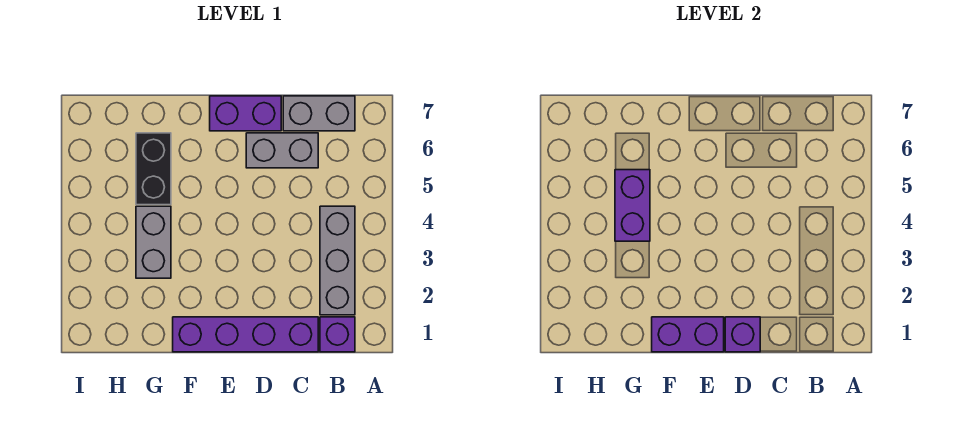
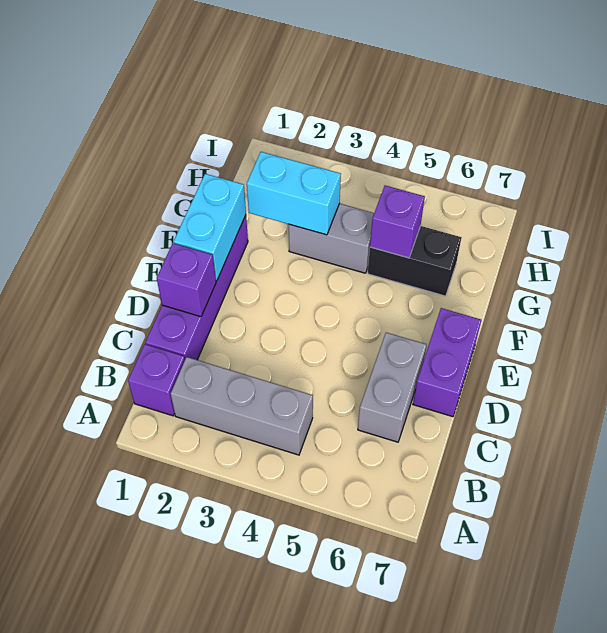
grey 1x2 brick [283,96,355,131] -> none
purple 1x2 brick [652,317,724,352] -> cyan 1x2 brick [174,174,246,281]
none -> cyan 1x2 brick [247,152,341,235]
purple 1x2 brick [615,170,650,241] -> purple 1x1 brick [370,186,425,258]

